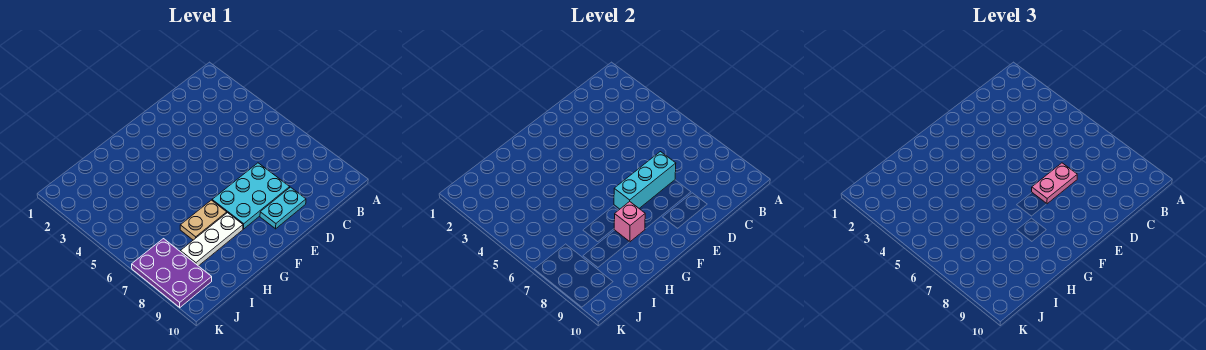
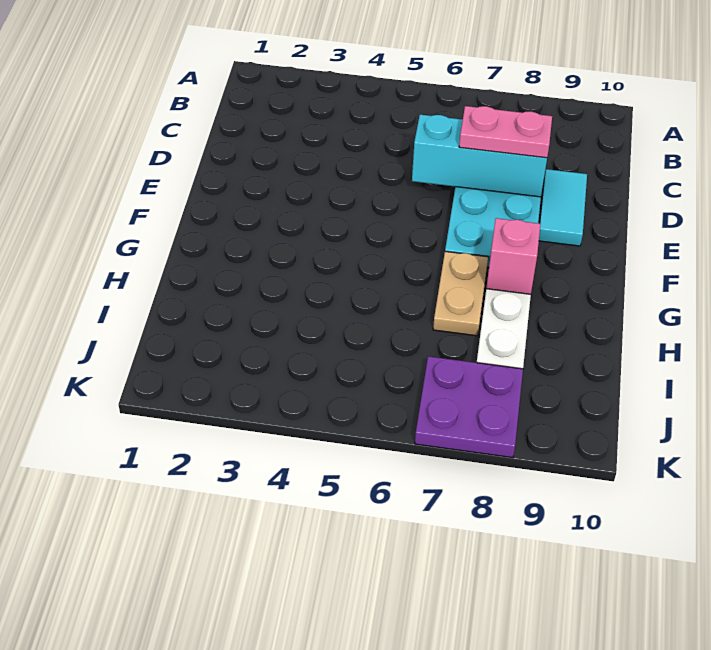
cyan 1x3 brick [614,152,676,209] -> cyan 1x3 brick turned to [412,115,547,197]
pink 1x2 plate [1032,163,1077,204] -> pink 1x2 plate turned to [459,106,552,158]
cyan 1x2 plate [260,187,306,229] -> cyan 1x2 tile [539,169,587,246]
purple 2x3 plate [132,239,212,308] -> purple 2x2 plate [415,356,523,458]

